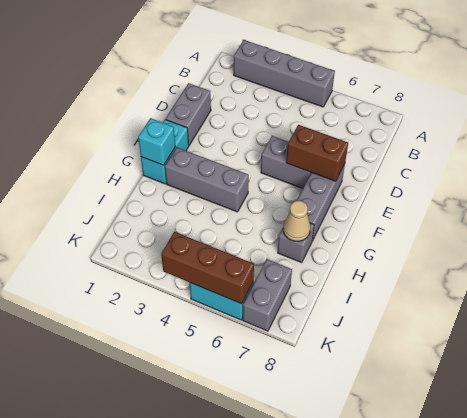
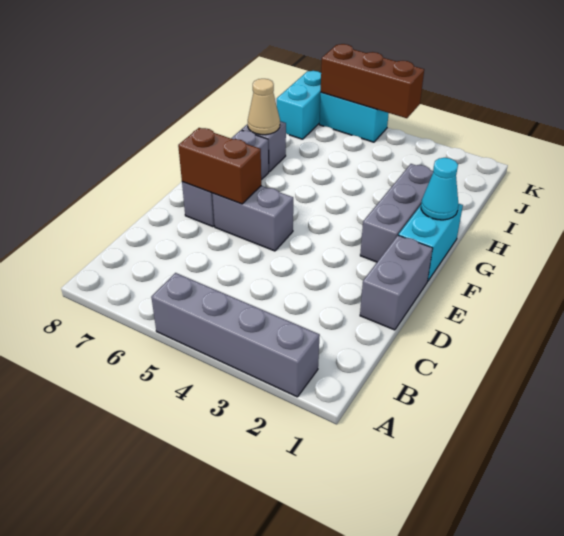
cyan 1x1 brick [138,118,175,165] -> cyan 1x1 cone [421,158,459,220]
grey 1x3 brick [165,148,249,212] -> grey 1x3 brick turned to [360,164,433,262]
grey 1x2 brick [243,259,292,331] -> cyan 1x2 brick [277,71,321,139]

